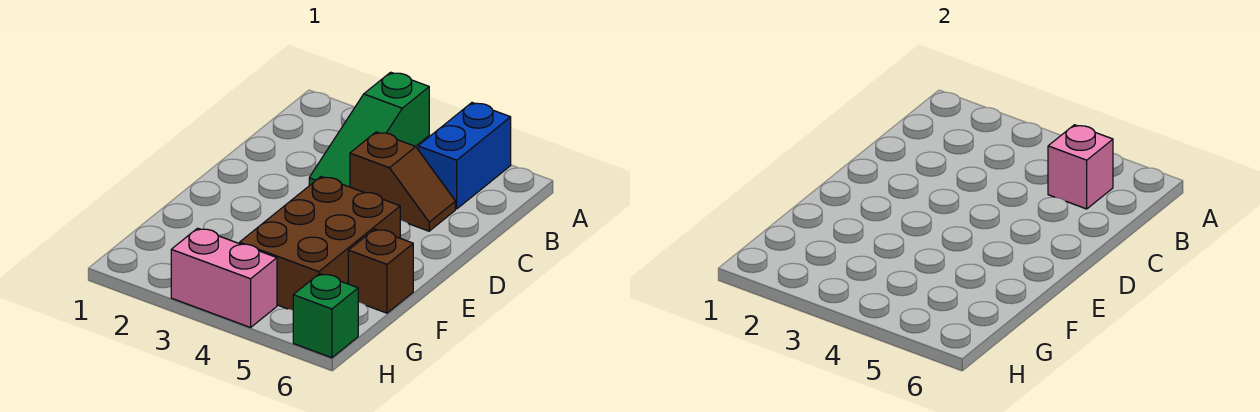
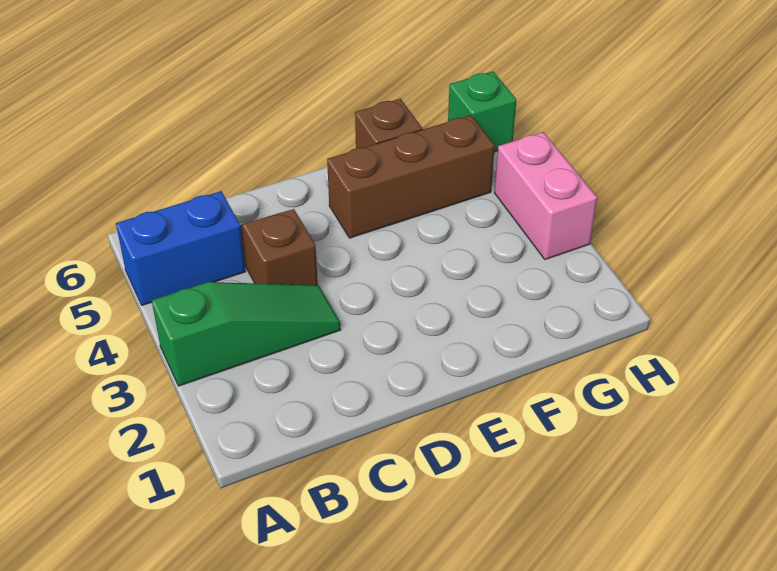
pink 1x1 brick [1048,125,1113,209] -> none
brown 2x3 brick [240,177,400,310] -> brown 1x3 brick [327,115,495,238]

